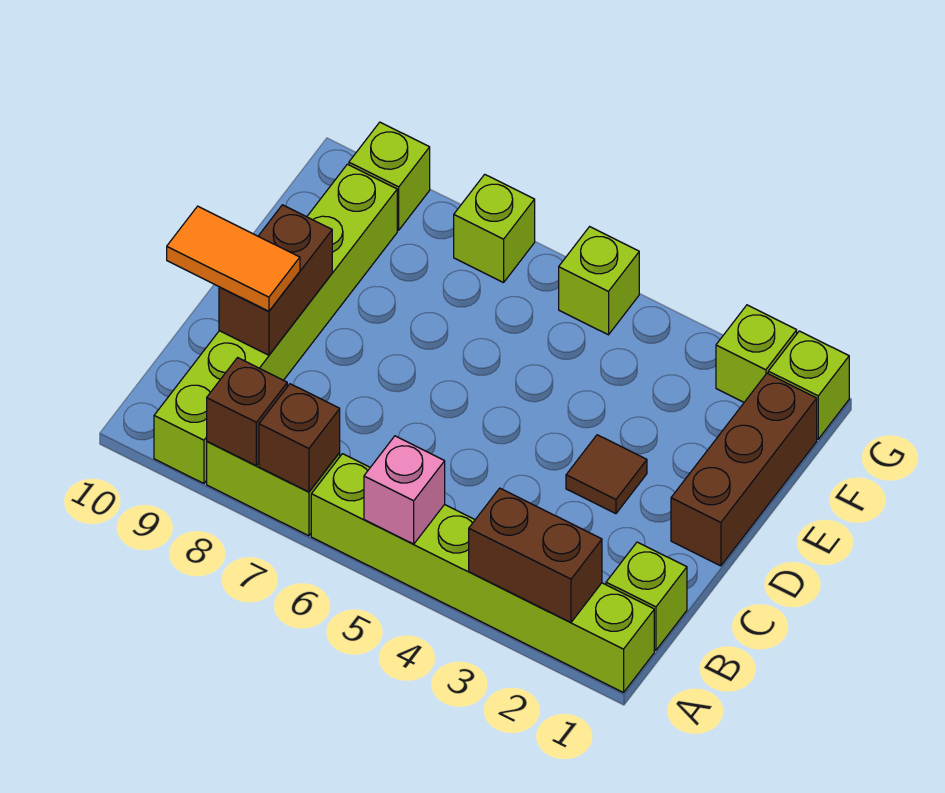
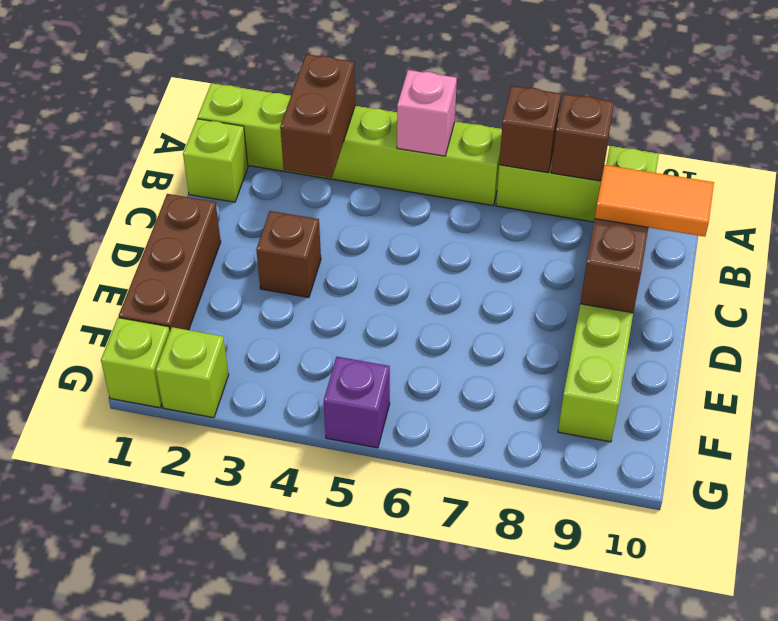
brown 1x2 brick [469,488,602,623] -> brown 1x2 brick turned to [280,54,355,178]
brown 1x1 tile [566,435,647,514] -> brown 1x1 brick [256,211,321,297]
lime 1x1 brick [559,227,639,335] -> purple 1x1 brick [324,357,390,448]
lime 1x1 brick [454,174,535,283] -> none
lime 1x1 brick [349,122,430,230] -> none

